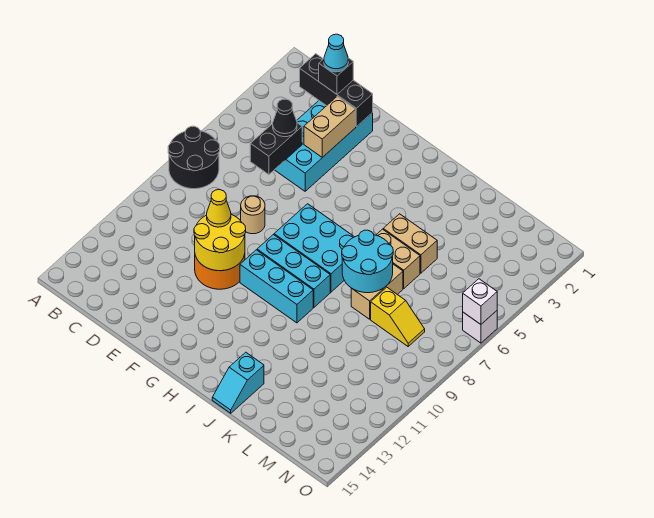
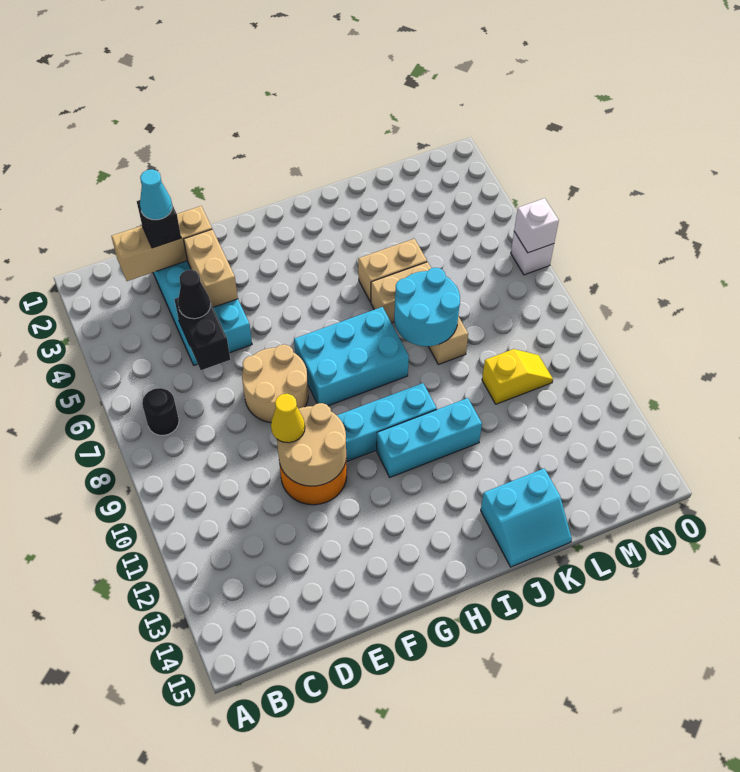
black 2x2 round brick [168,126,220,189] -> black 1x1 round brick [142,388,179,435]
black 1x3 brick [300,54,373,127] -> tan 1x3 brick [111,206,212,281]
tan 1x1 round brick [241,196,265,234] -> tan 2x2 round brick [242,344,308,423]
yellow 2x2 round brick [194,214,246,271] -> tan 2x2 round brick [277,403,346,486]
cyan 1x3 brick [257,235,330,307] -> cyan 1x3 brick moved to [377,398,482,477]
cyan 1x2 slope [212,352,264,413] -> cyan 2x2 slope [481,469,572,567]
yellow 1x2 slope [371,287,425,346] -> yellow 1x2 slope moved to [482,349,553,404]

